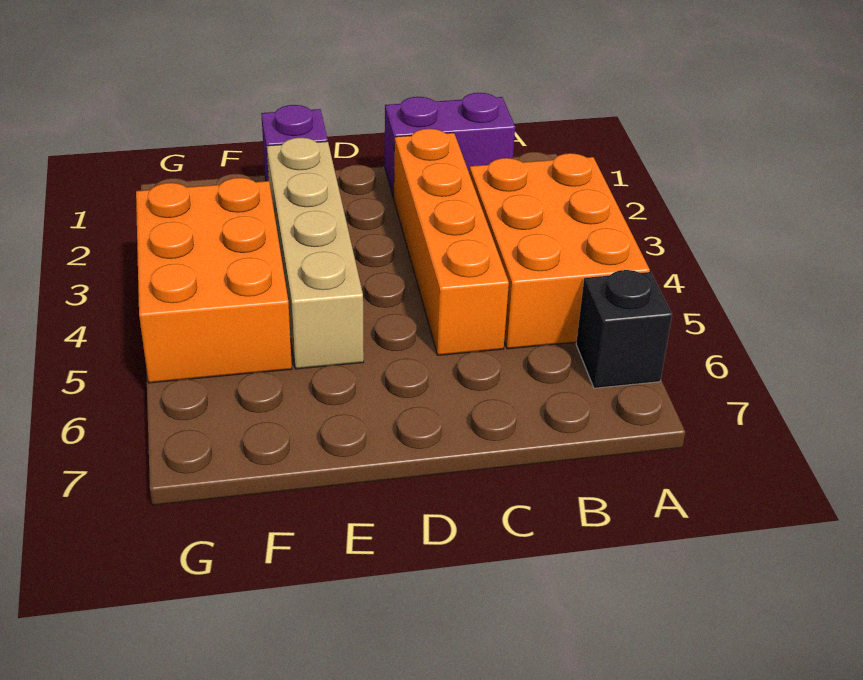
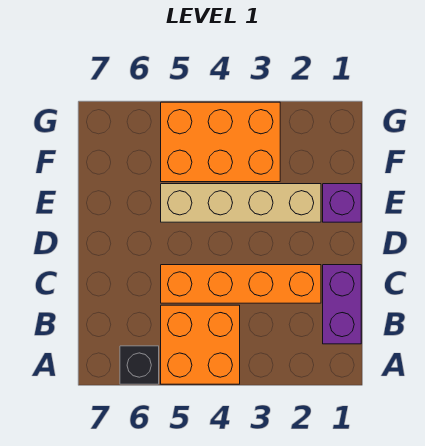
orange 2x3 brick [469,153,650,349] -> orange 2x2 brick [161,305,240,384]

